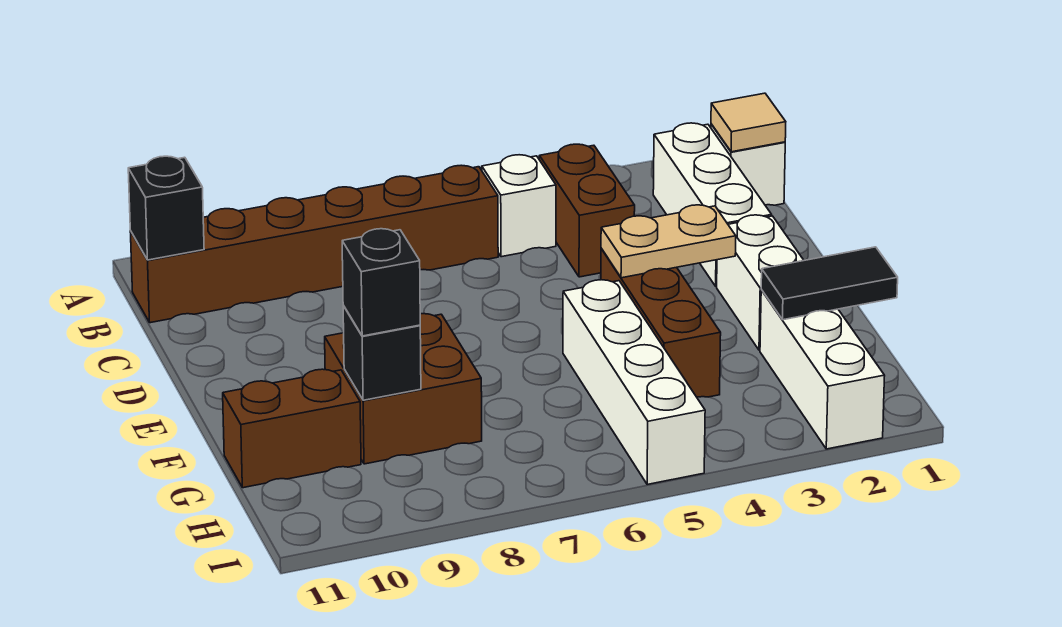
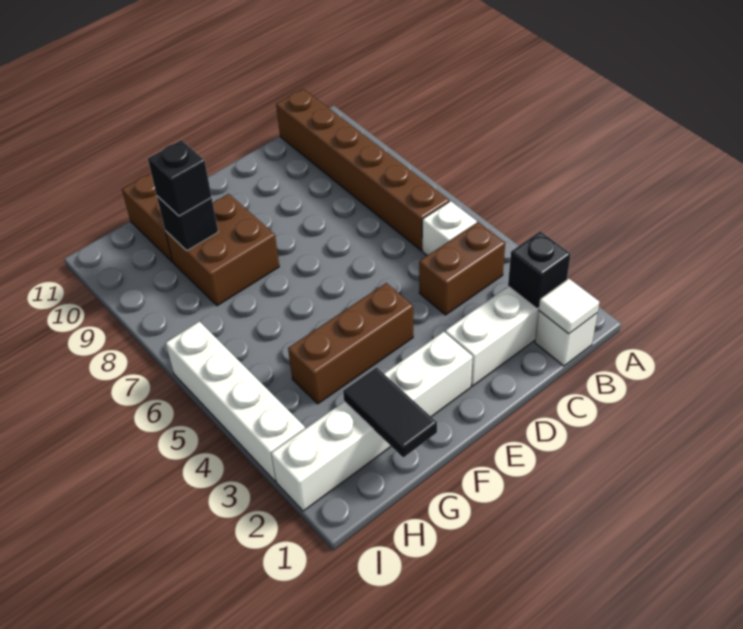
tan 1x1 tile [711,93,786,152] -> white 1x1 tile [539,279,599,334]
black 1x1 brick [128,156,204,260] -> black 1x1 brick moved to [508,231,571,309]
tan 1x2 plate [601,205,736,278] -> none
white 1x4 brick [563,280,705,485] -> white 1x4 brick turned to [166,321,305,481]

